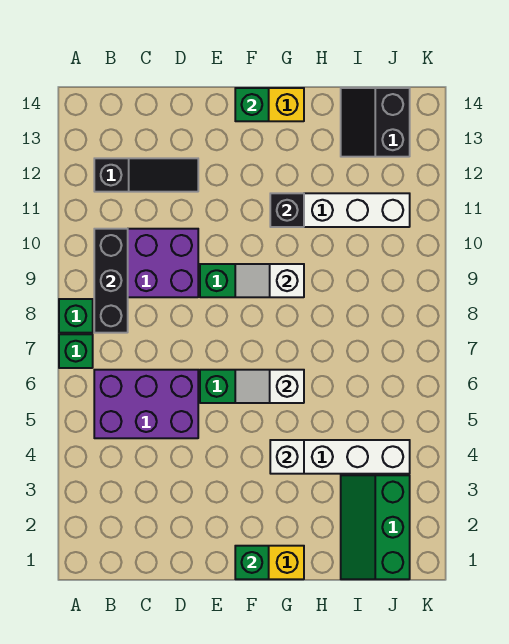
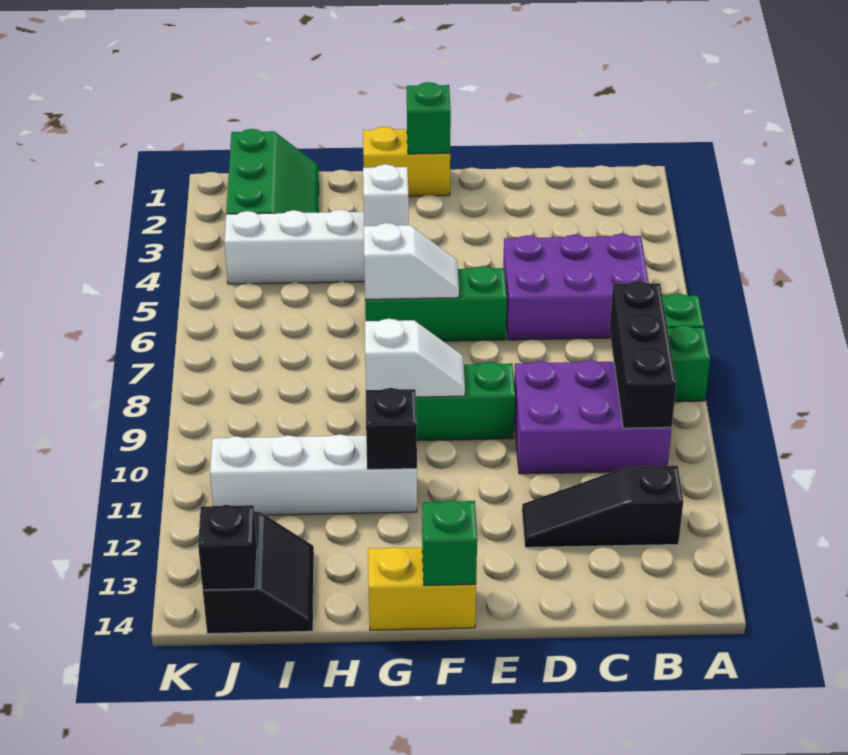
none -> black 1x1 brick [198,505,257,590]

